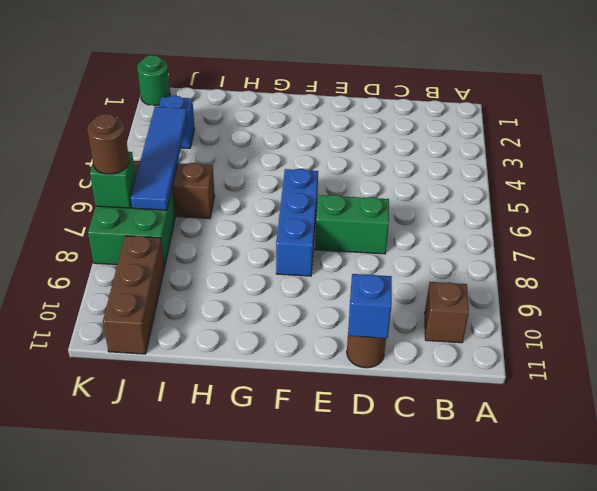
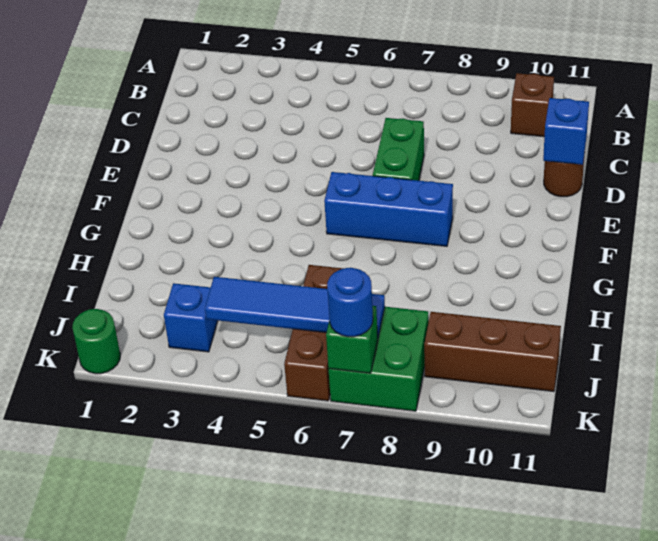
brown 1x1 round brick [87,114,129,174] -> blue 1x1 round brick [327,268,373,337]

